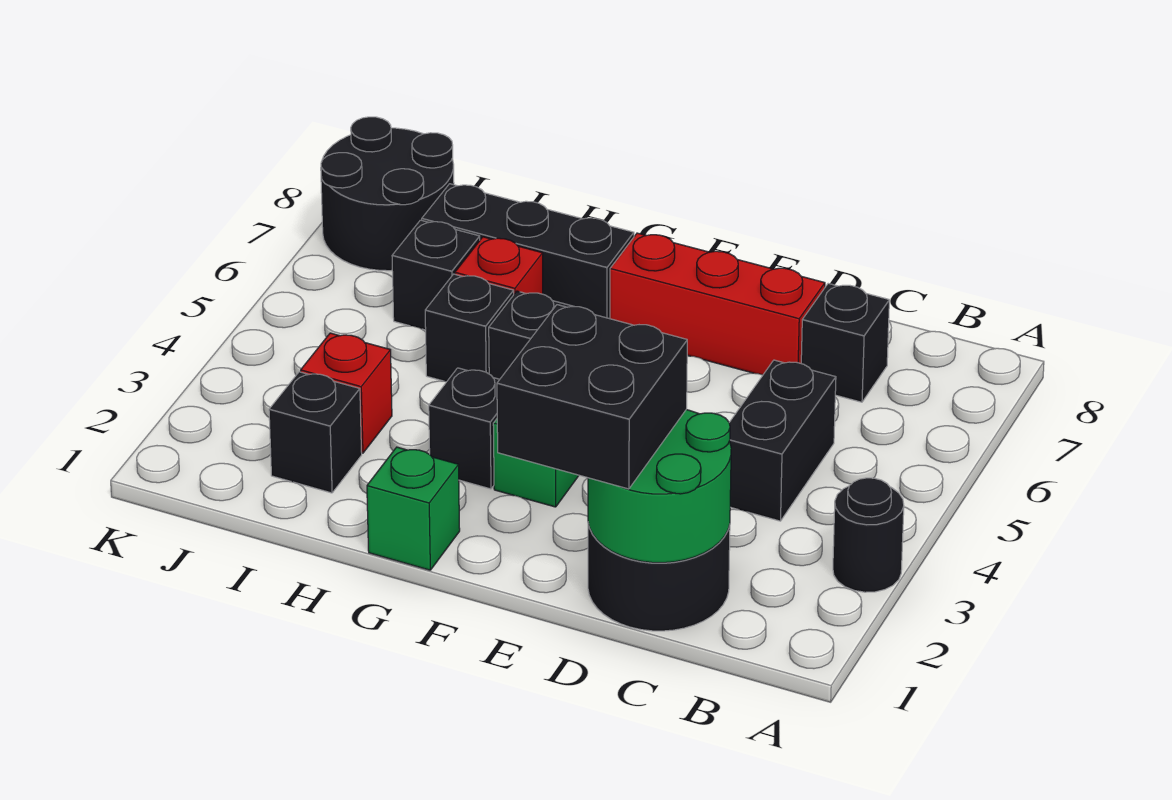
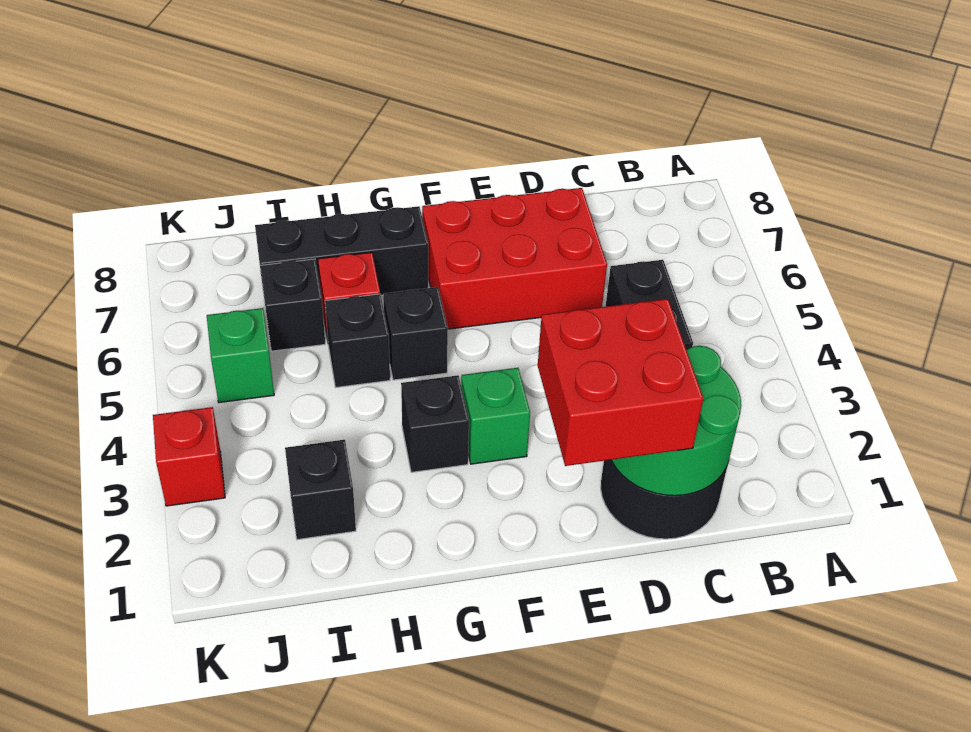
black 1x1 round brick [833,478,904,592] -> none
black 1x1 brick [801,284,889,402] -> none
black 2x2 brick [497,305,687,489] -> red 2x2 brick [538,299,703,466]
red 1x3 brick [610,233,825,375] -> red 2x3 brick [422,188,607,329]
green 1x1 brick [367,447,460,570] -> green 1x1 brick moved to [207,308,274,403]
red 1x1 brick [301,333,392,453] -> red 1x1 brick moved to [153,407,225,506]
black 2x2 round brick [321,117,454,271] -> none

